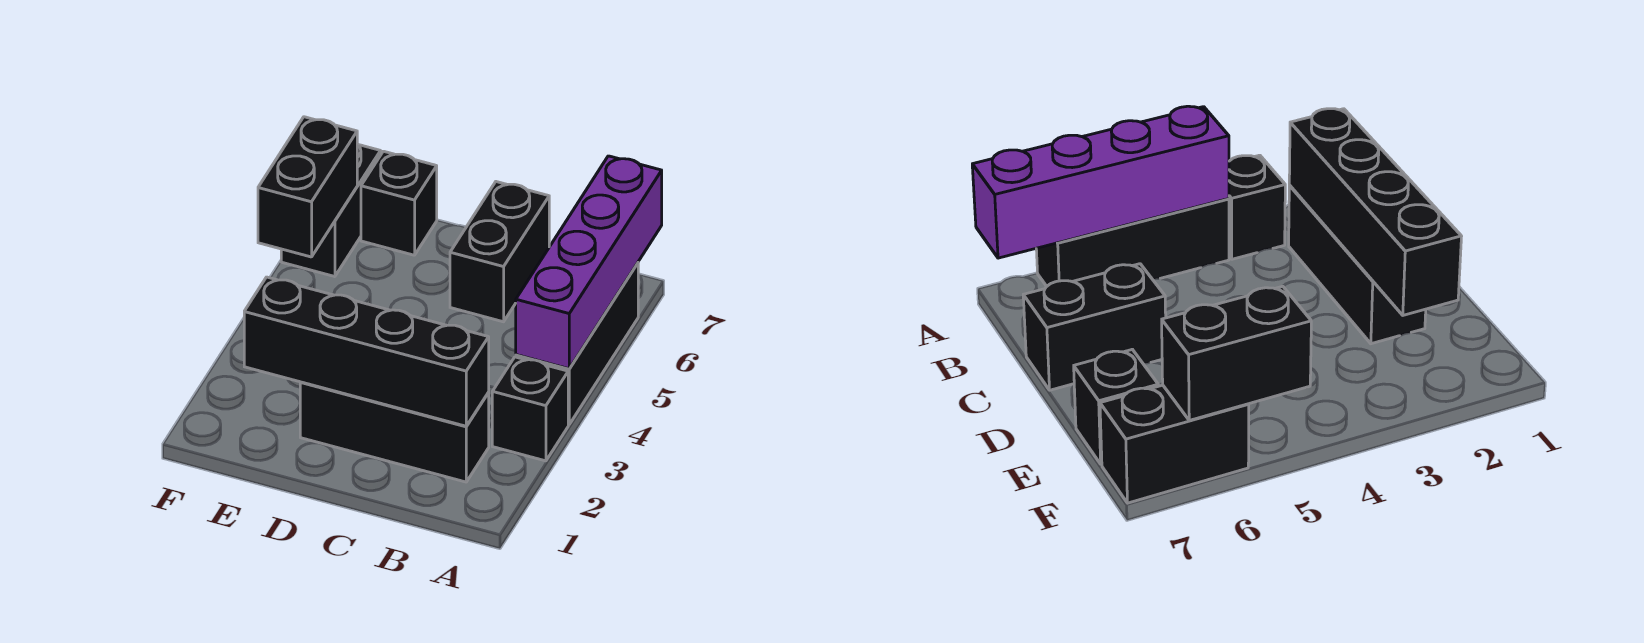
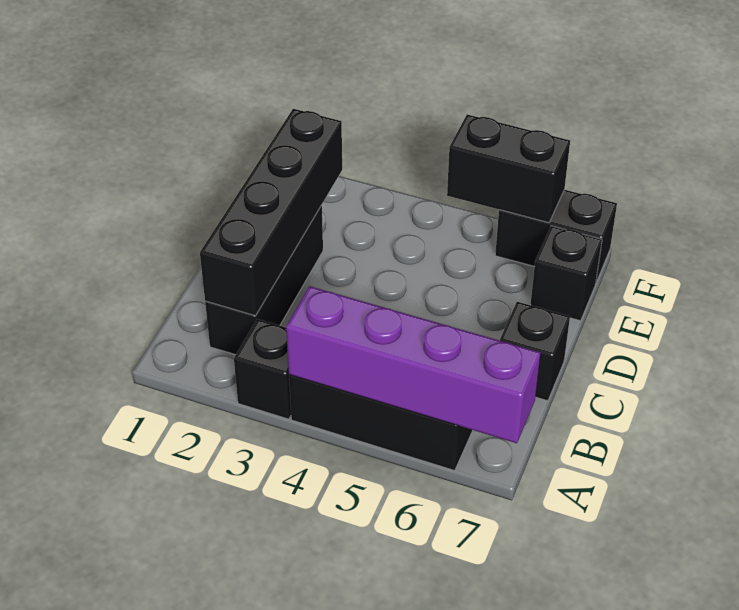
black 1x2 brick [450,182,549,322] -> black 1x1 brick [500,302,570,401]

